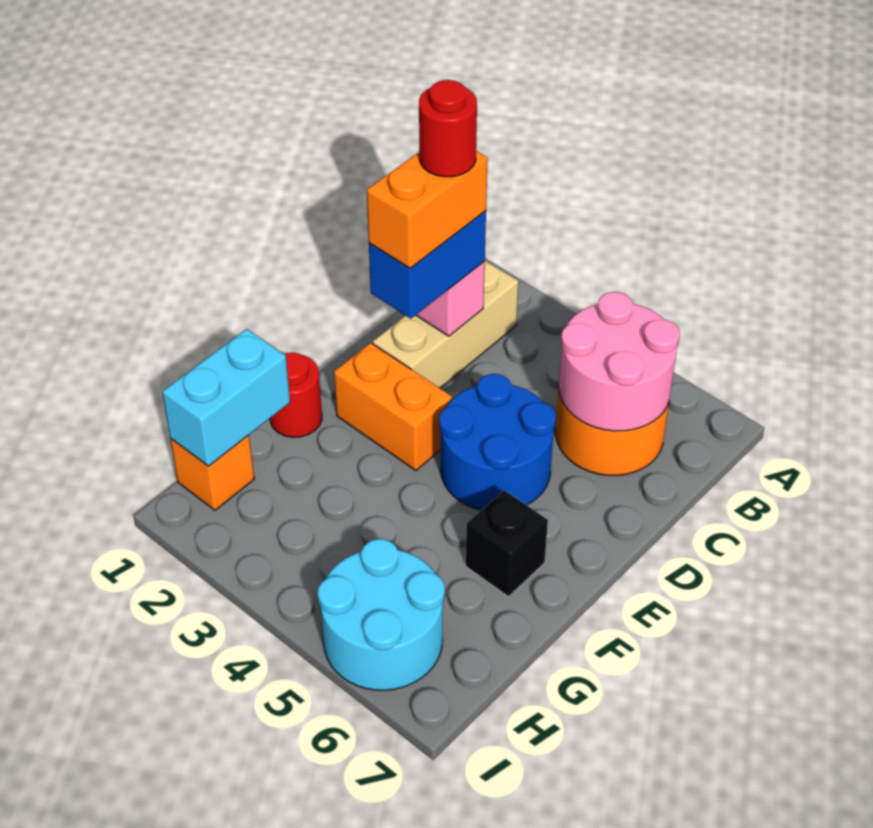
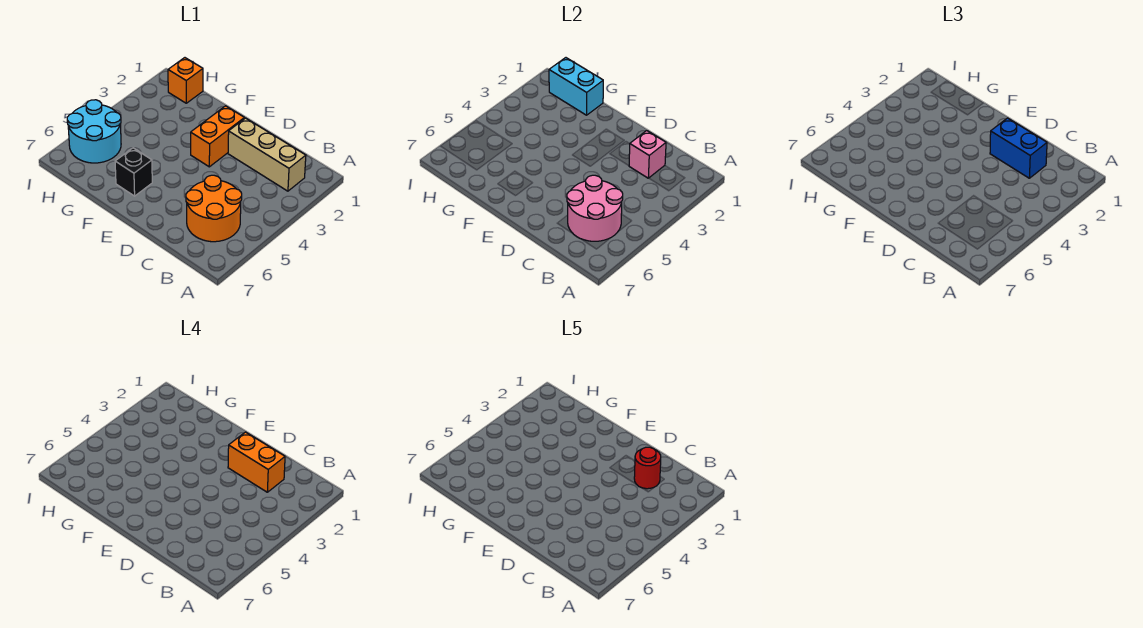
blue 2x2 round brick [439,374,556,510] -> none
red 1x1 round brick [270,353,322,437] -> none

